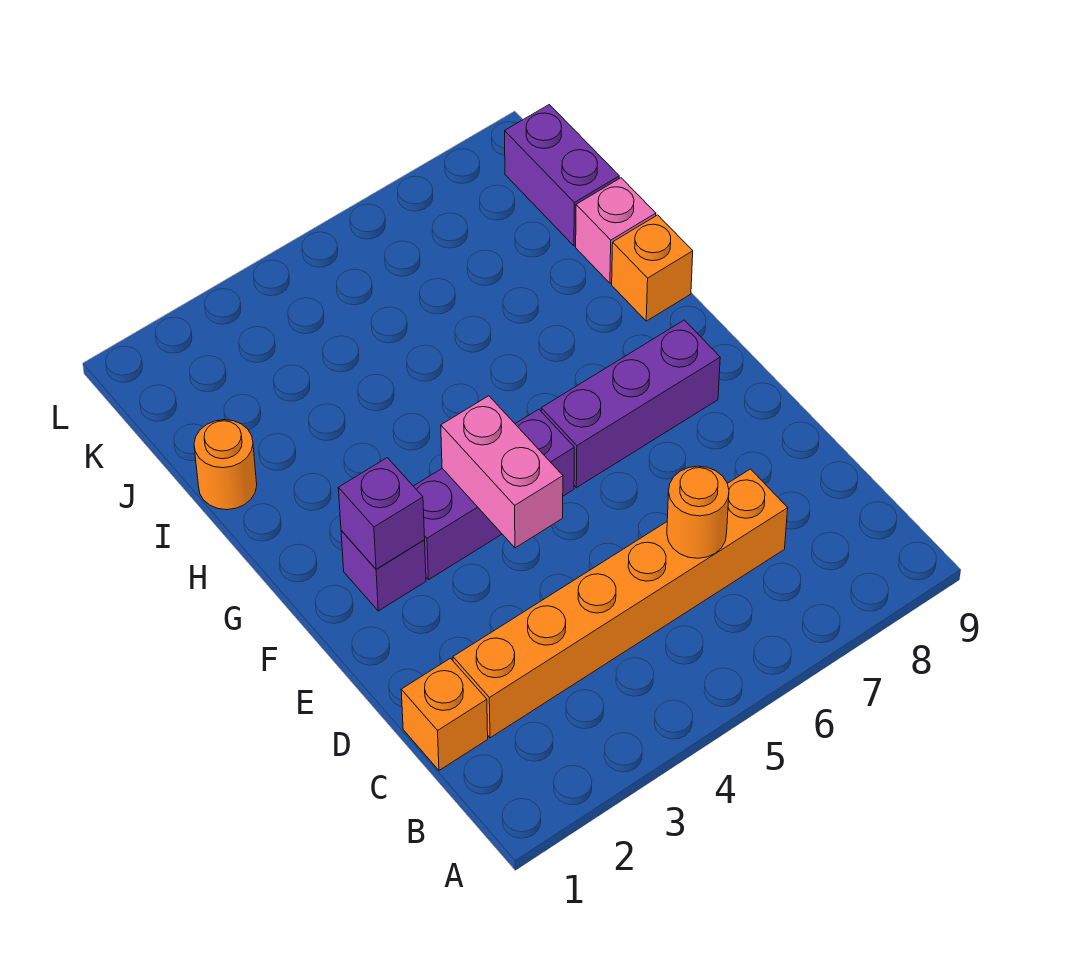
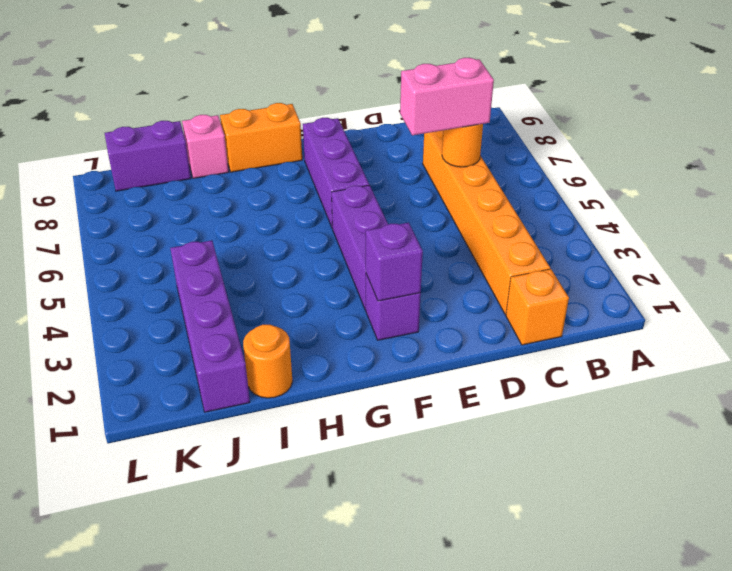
pink 1x2 brick [441,396,563,548] -> pink 1x2 brick moved to [400,58,494,135]
orange 1x1 brick [612,215,693,321] -> orange 1x2 brick [220,103,302,172]
none -> purple 1x4 brick [170,240,250,412]

